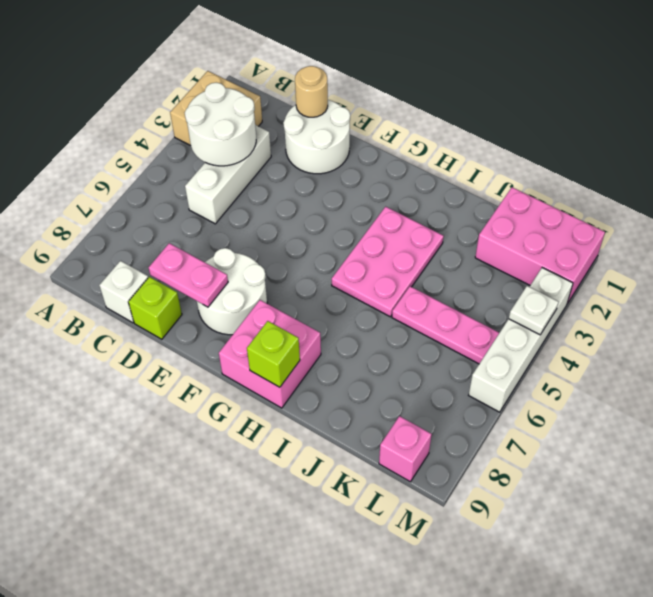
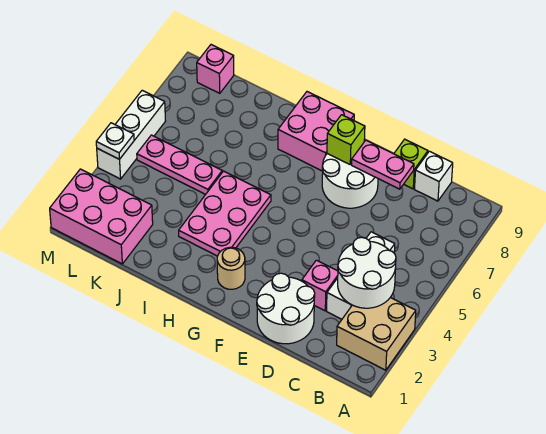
tan 1x1 round brick [295,66,328,117] -> tan 1x1 round brick moved to [217,247,245,289]
none -> pink 1x1 brick [302,260,338,311]
lime 1x1 brick [247,321,300,387] -> lime 1x1 brick moved to [327,115,365,164]
white 1x4 brick [469,268,573,412] -> white 1x3 brick [97,90,165,179]

